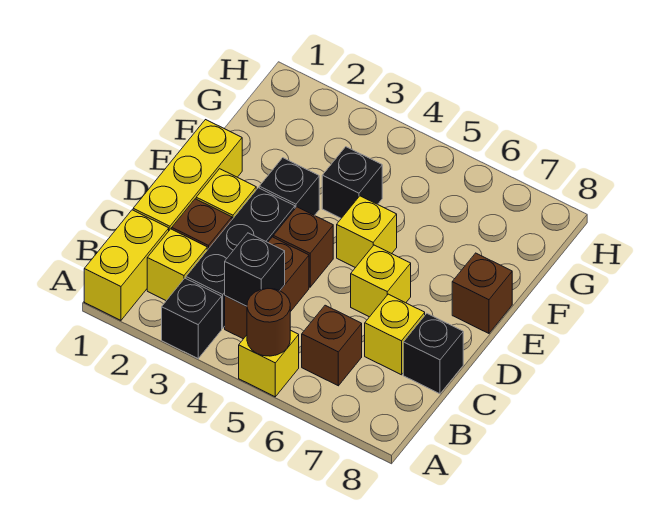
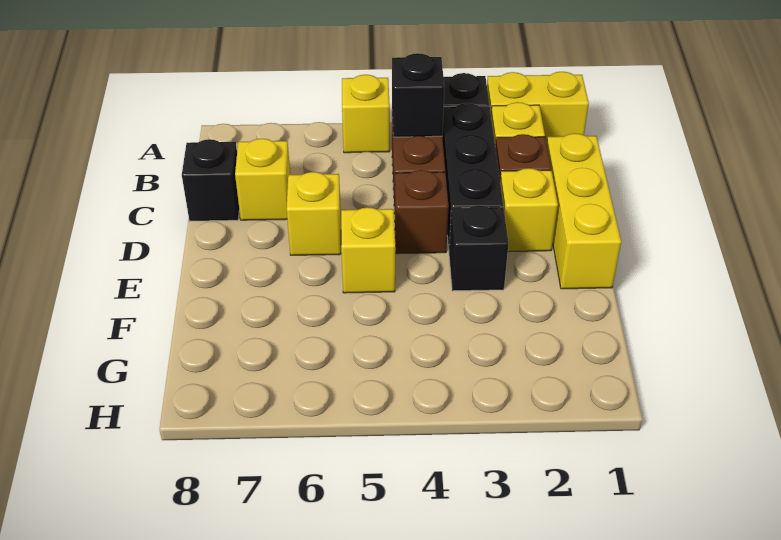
yellow 1x2 brick [84,210,169,320] -> yellow 1x2 brick turned to [487,72,589,143]
brown 1x1 round brick [247,288,290,356] -> none
brown 1x1 brick [302,305,362,386] -> none
brown 1x1 brick [452,253,512,333] -> none
black 1x1 brick [322,147,382,218] -> none

